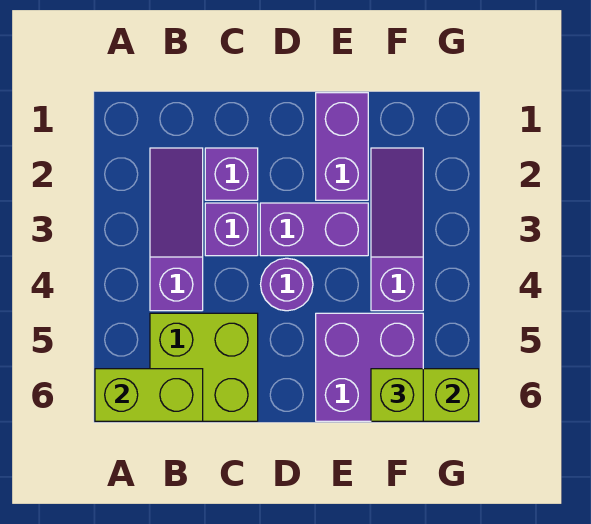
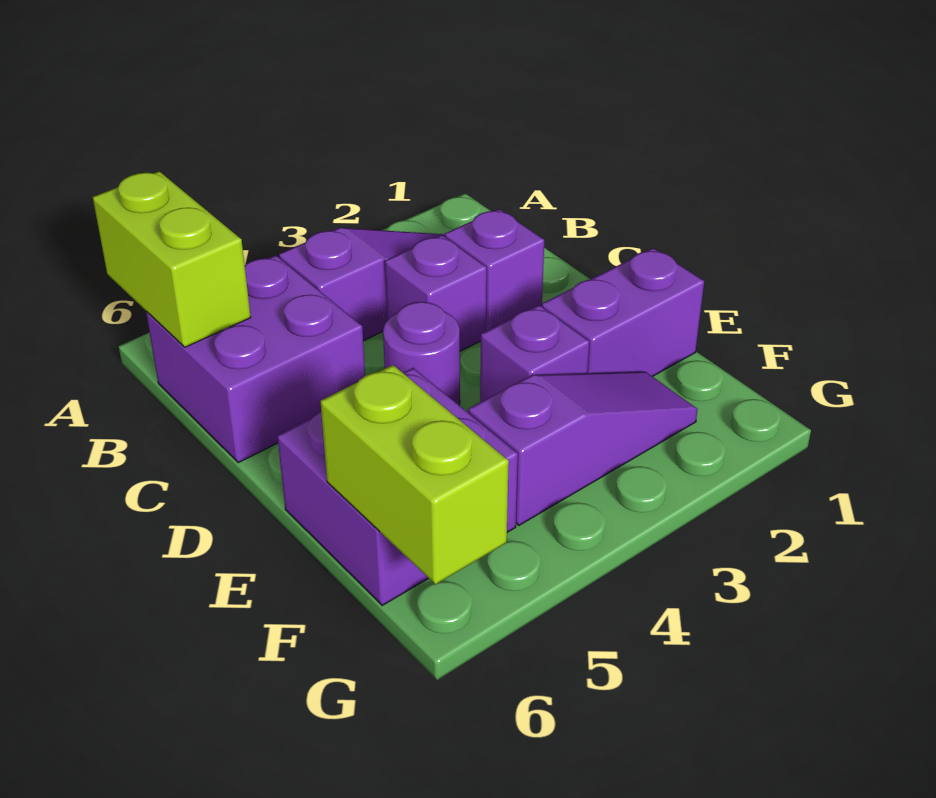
lime 2x2 brick [150,313,258,421] -> purple 2x2 brick [146,255,365,463]
purple 1x2 brick [260,203,368,256] -> purple 1x1 brick [480,305,590,402]
lime 1x1 brick [371,369,423,421] -> none

